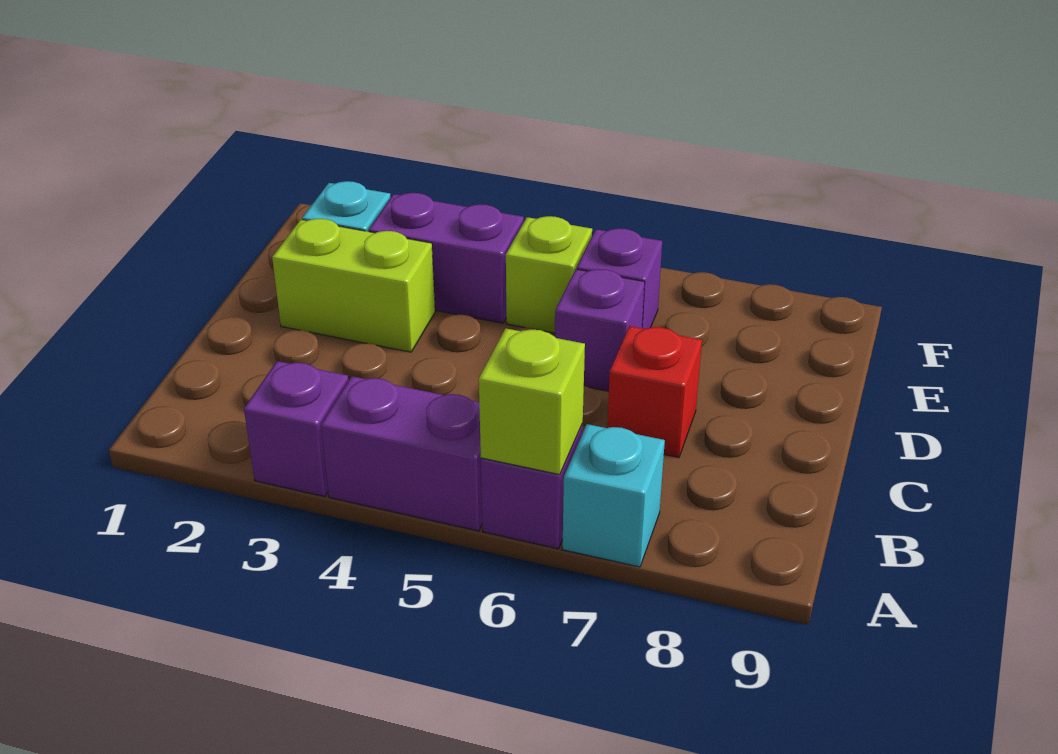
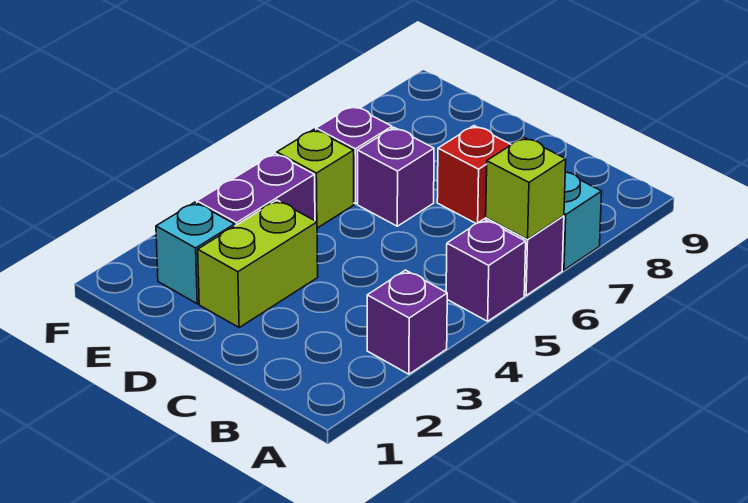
purple 1x2 brick [321,376,483,531] -> purple 1x1 brick [446,219,526,321]

